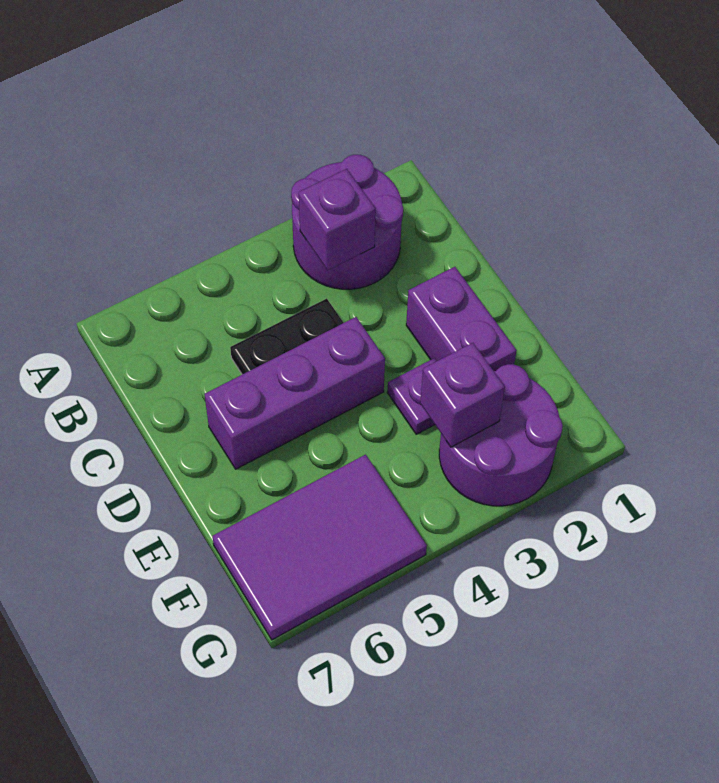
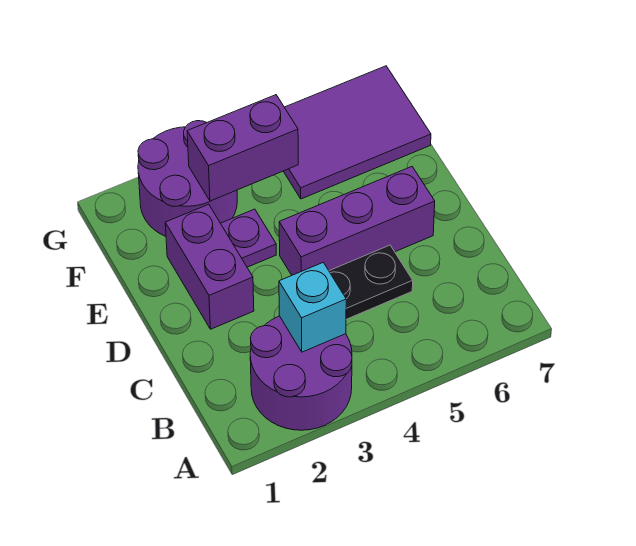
purple 1x1 brick [299,169,376,270] -> cyan 1x1 brick [279,263,346,352]
purple 1x1 brick [420,343,505,447] -> purple 1x2 brick [187,95,298,201]

